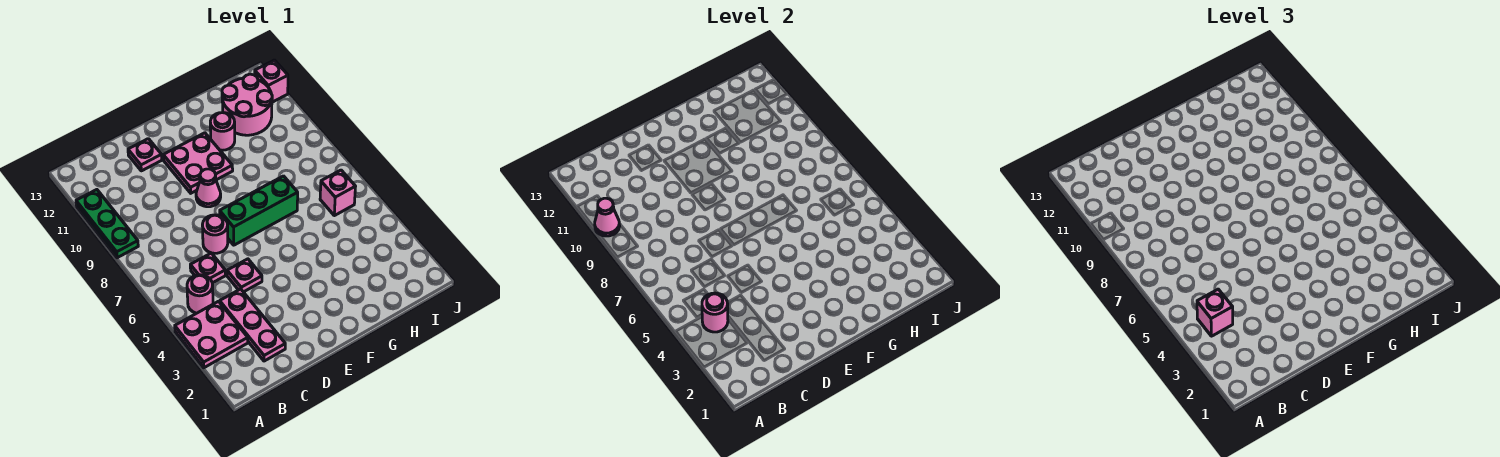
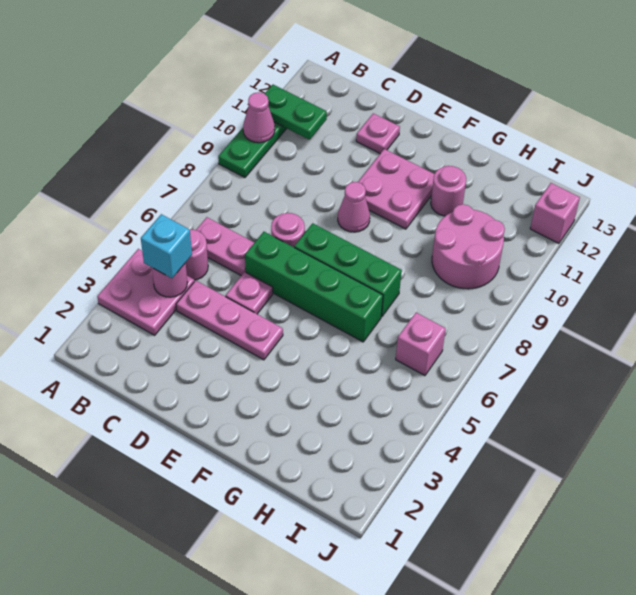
none -> green 1x2 plate [265,85,327,140]
pink 1x1 brick [1197,289,1233,336] -> cyan 1x1 brick [141,214,192,278]
pink 1x3 plate [220,289,285,361] -> pink 1x3 plate turned to [176,280,283,360]
pink 1x1 plate [190,253,225,283] -> pink 1x2 plate [196,217,254,276]
none -> green 1x4 brick [245,232,383,342]
pink 2x2 round brick [222,74,272,135] -> pink 2x2 round brick moved to [432,204,505,289]

